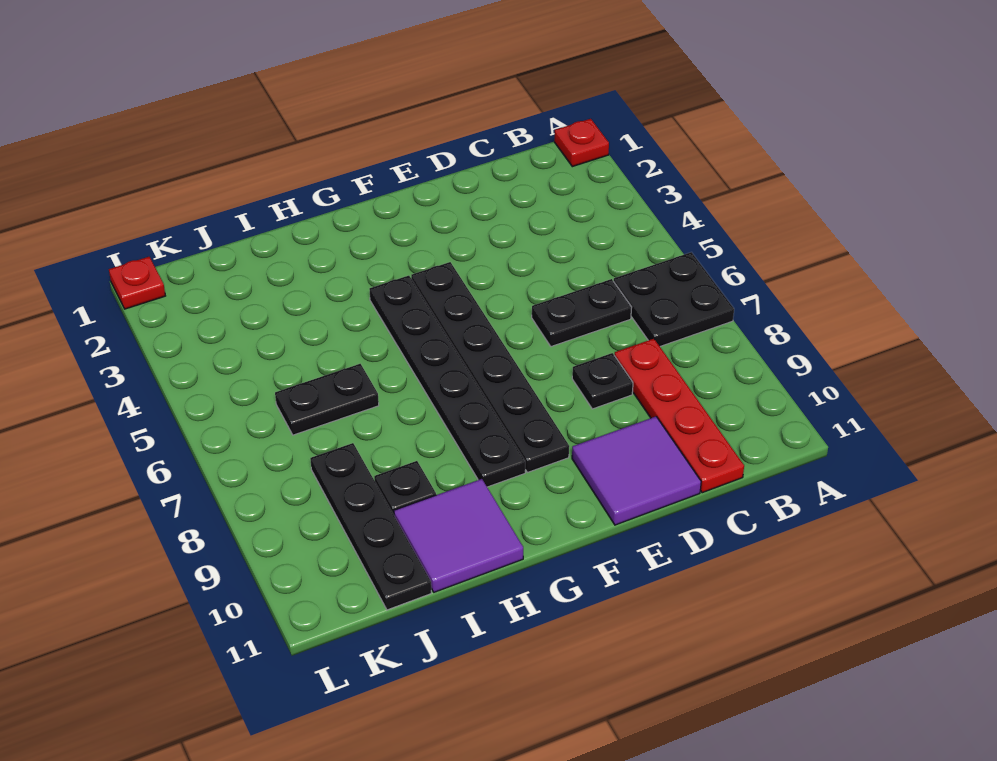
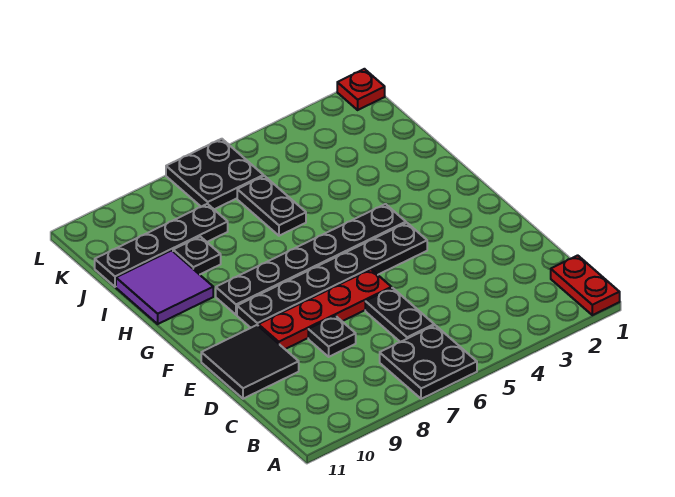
red 1x1 plate [554,119,609,167] -> red 1x2 plate [551,255,620,315]
red 1x4 plate [614,339,744,493] -> red 1x4 plate moved to [258,269,392,349]
purple 2x2 tile [572,417,701,525] -> black 2x2 tile [201,325,299,399]
none -> black 2x2 plate [166,139,263,209]

